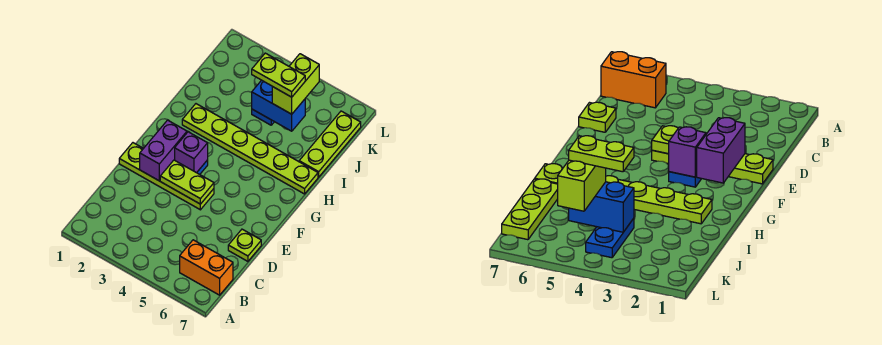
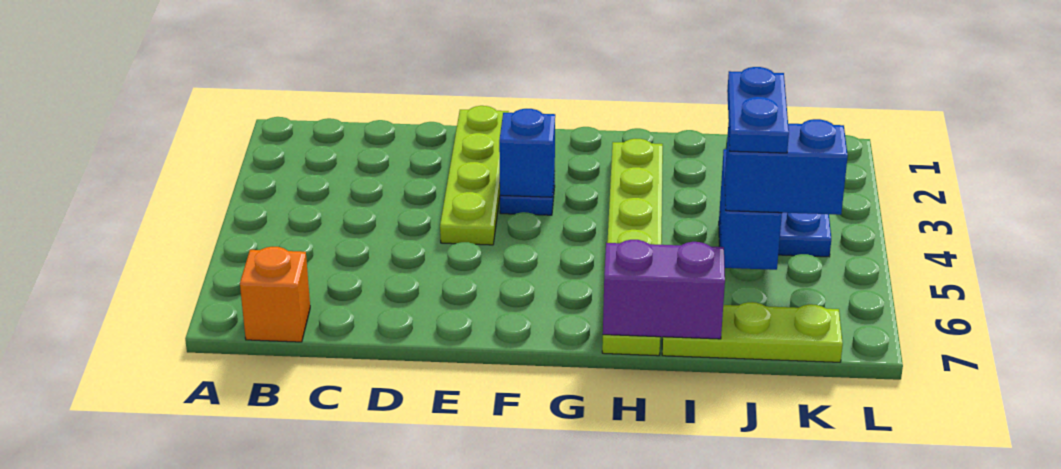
orange 1x2 brick [180,240,233,295] -> orange 1x1 brick [240,247,310,342]
lime 1x1 plate [228,229,261,261] -> none
purple 1x2 brick [140,120,187,181] -> purple 1x2 brick moved to [603,240,725,339]
lime 1x2 plate [160,160,214,204] -> none
purple 1x1 brick [175,132,208,173] -> blue 1x1 brick [499,109,555,197]
lime 1x2 plate [252,53,305,97] -> blue 1x2 plate [727,67,789,153]
lime 1x2 brick [272,54,319,114] -> blue 1x2 brick [725,119,848,215]

